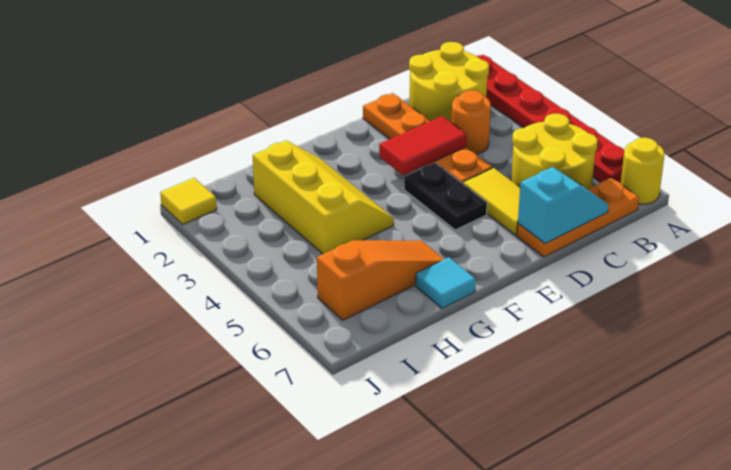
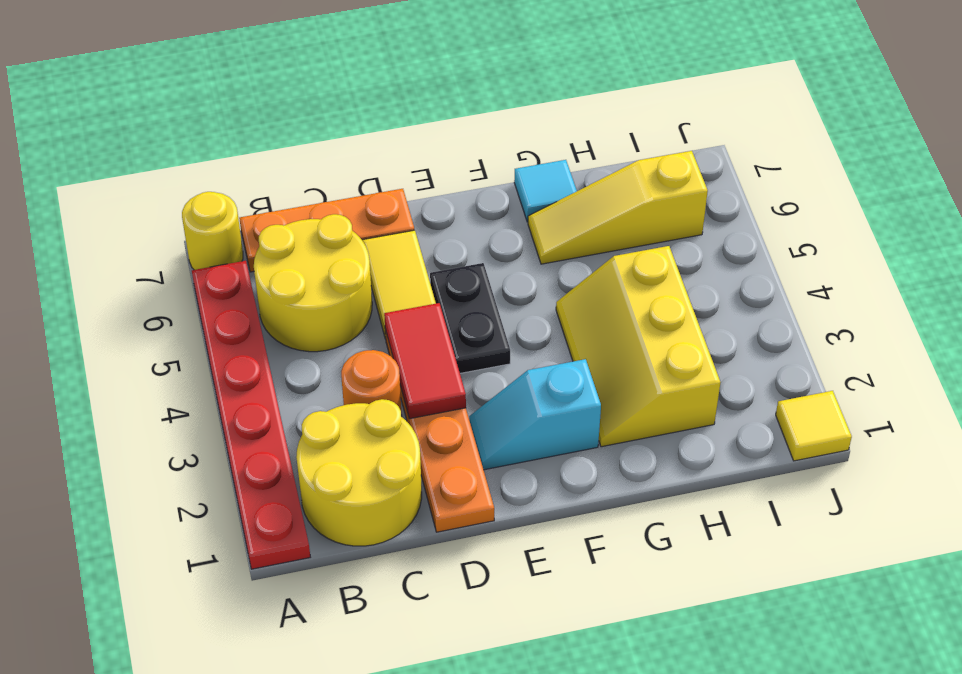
cyan 1x2 slope [518,167,609,244] -> cyan 1x2 slope moved to [469,359,601,470]
red 1x2 tile [379,116,467,175] -> red 1x2 tile turned to [384,303,466,419]
orange 1x3 slope [317,240,444,320] -> yellow 1x3 slope [528,151,708,264]

